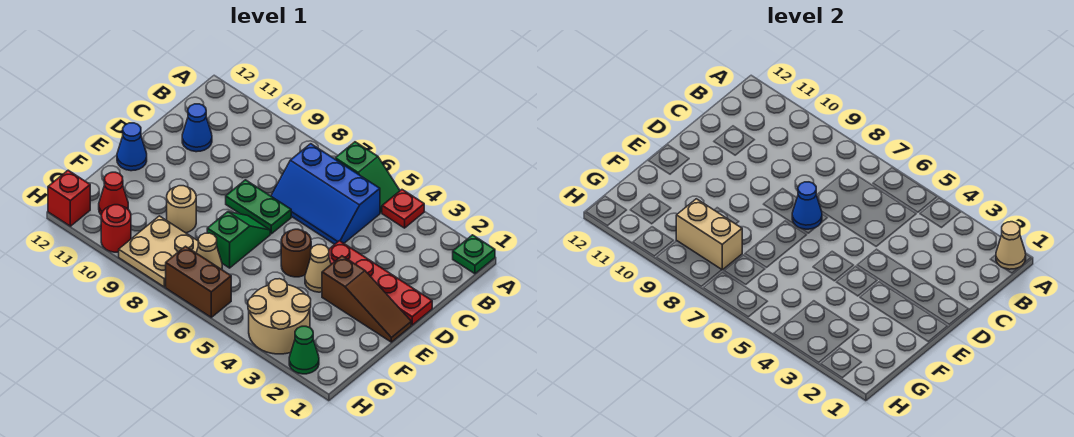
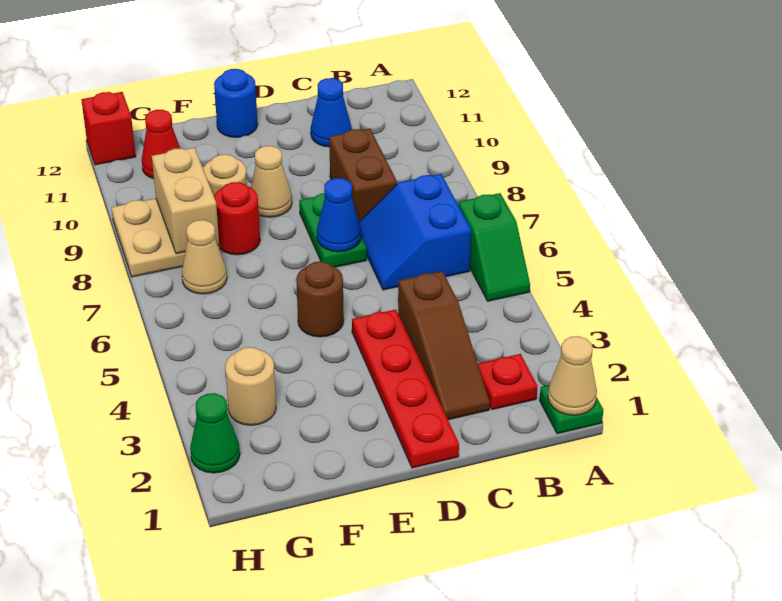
red 1x1 plate [382,190,424,228] -> red 1x1 plate moved to [478,354,537,410]
blue 2x3 slope [271,144,380,244] -> blue 2x2 slope [359,174,471,290]
brown 1x3 slope [322,256,411,342] -> brown 1x3 slope moved to [398,271,490,420]
tan 1x1 cone [305,245,331,292] -> tan 1x1 cone moved to [251,146,292,217]
green 1x2 slope [207,212,270,268] -> none
blue 1x1 cone [117,123,147,171] -> blue 1x1 round brick [214,69,258,137]
tan 2x2 round brick [248,279,311,354] -> tan 1x1 round brick [225,347,276,425]
brown 1x2 brick [166,246,231,317] -> brown 1x2 brick moved to [329,129,397,221]
red 1x1 round brick [101,205,131,252] -> red 1x1 round brick moved to [214,182,260,255]

